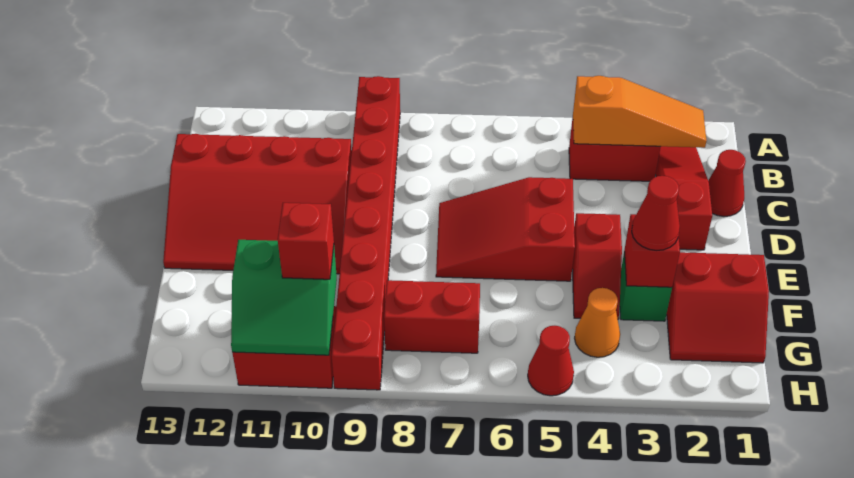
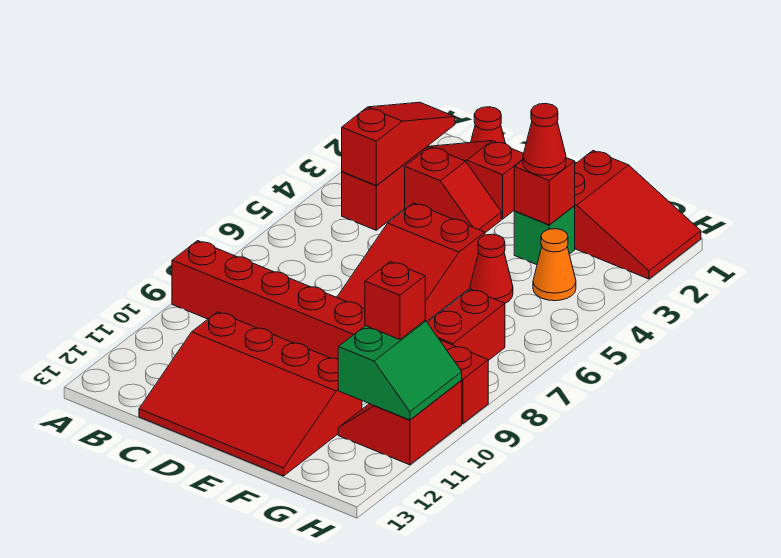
orange 1x3 slope [573,76,707,148] -> red 1x3 slope [342,102,455,185]
red 3x4 slope [163,134,352,274] -> red 3x4 slope turned to [139,312,362,476]
red 1x2 slope [572,213,622,319] -> red 1x2 slope moved to [405,147,501,233]
red 2x2 slope [667,252,769,363] -> red 2x3 slope [575,151,701,279]
red 1x1 cone [528,326,574,396] -> red 1x1 cone moved to [470,234,513,303]

